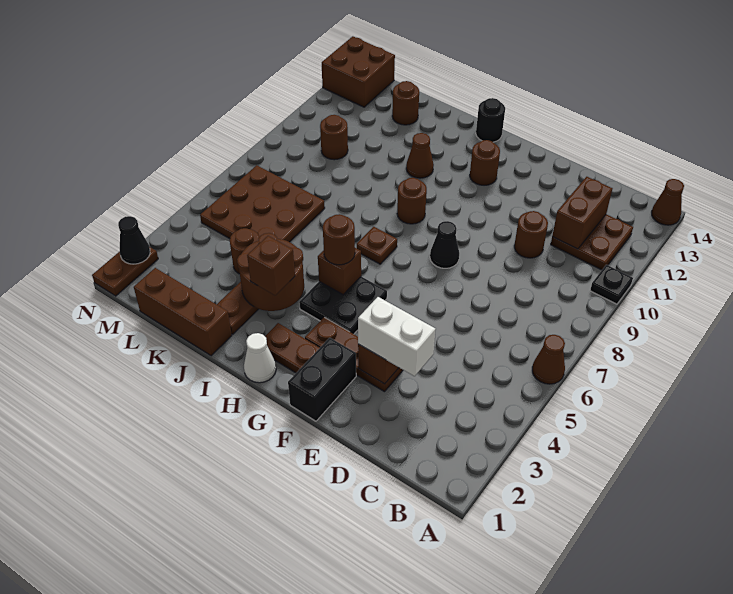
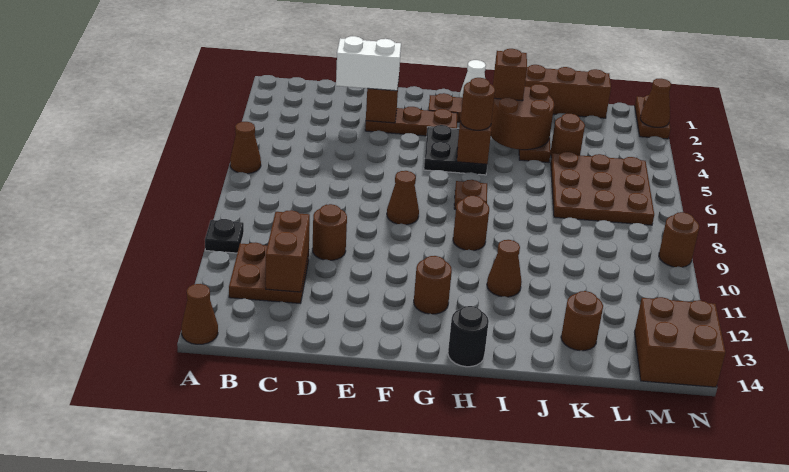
black 1x2 brick [288,338,356,421] -> none
black 1x1 cone [430,221,459,268] -> brown 1x1 cone [387,171,419,225]
brown 1x1 round brick [320,115,348,160] -> brown 1x1 round brick moved to [659,212,699,267]
black 1x1 cone [118,216,150,264] -> brown 1x1 cone [640,79,671,127]

